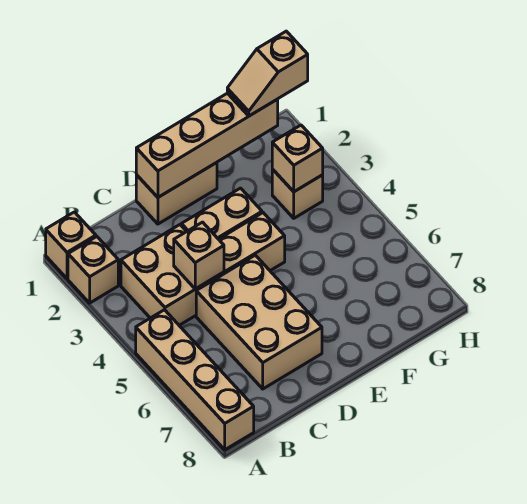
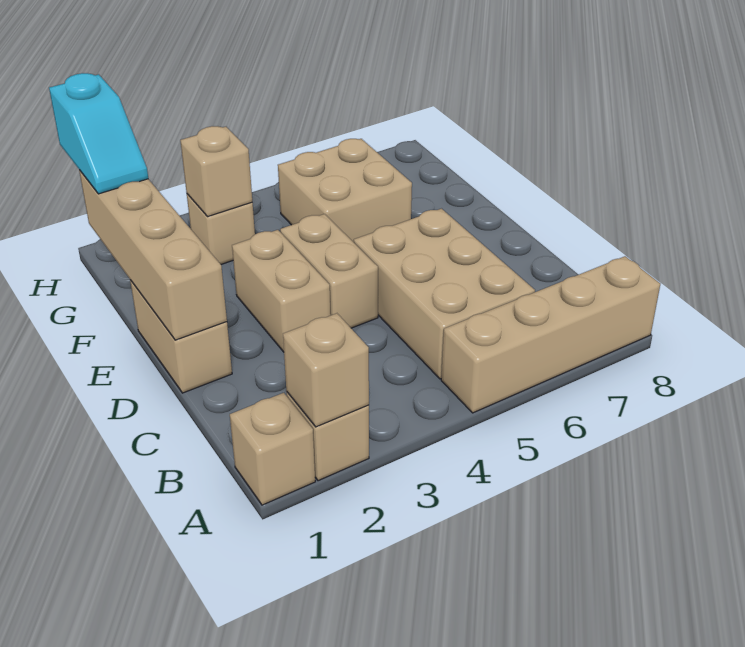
tan 2x2 brick [121,225,224,325] -> tan 2x2 brick moved to [278,139,412,242]
tan 1x1 brick [174,222,224,289] -> tan 1x1 brick moved to [283,313,369,427]
tan 2x3 brick [196,255,322,389] -> tan 2x3 brick turned to [354,209,535,379]
tan 1x2 slope [227,31,308,116] -> cyan 1x2 slope [49,73,148,194]

